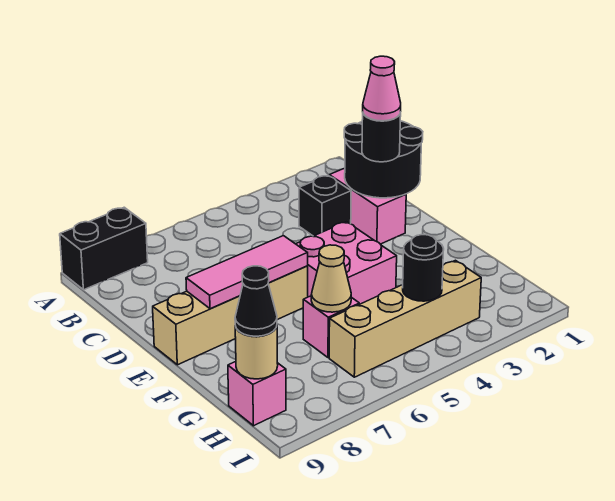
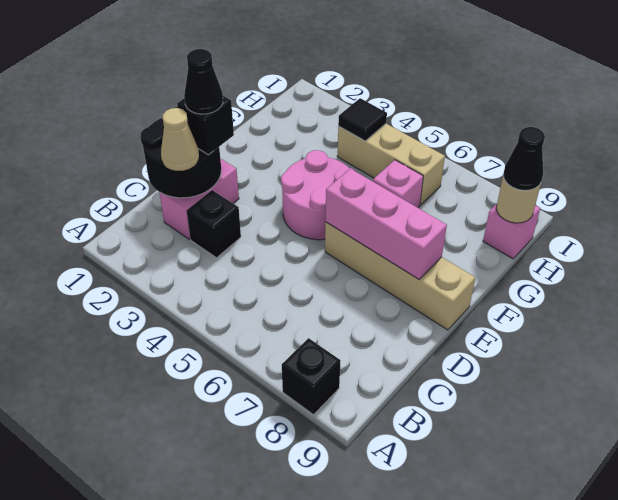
black 1x2 brick [60,207,148,290] -> black 1x1 brick [282,338,341,415]
black 1x1 round brick [362,112,401,162] -> black 1x1 brick [177,96,234,155]
pink 1x1 cone [363,56,401,121] -> black 1x1 cone [184,49,223,114]
pink 2x2 brick [296,222,397,304] -> pink 2x2 round brick [281,150,353,240]
pink 1x3 tile [186,236,308,309] -> pink 1x3 brick [325,169,447,279]
tan 1x1 cone [311,245,351,312] -> tan 1x1 cone moved to [161,108,199,171]
tan 1x4 brick [329,260,481,377] -> tan 1x3 brick [337,124,445,205]
black 1x1 round brick [403,235,444,301] -> black 1x1 tile [338,98,387,141]

